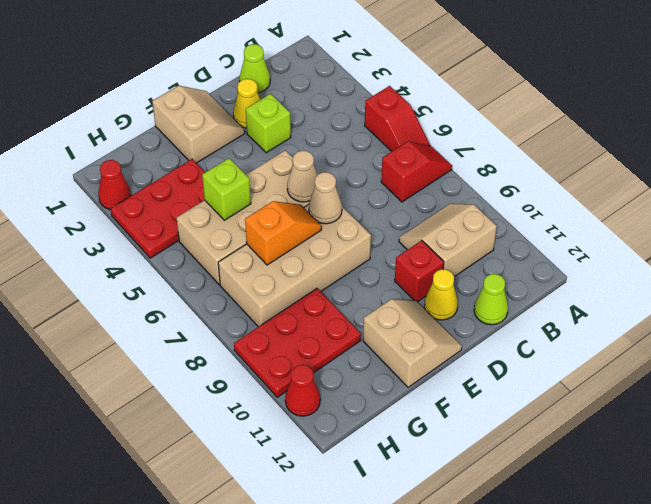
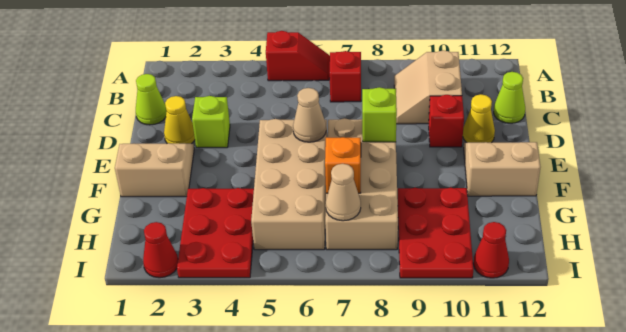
tan 1x1 cone [309,172,342,224] -> tan 1x1 cone moved to [326,164,361,221]
lime 1x1 brick [202,158,251,220] -> lime 1x1 brick moved to [362,87,397,142]

